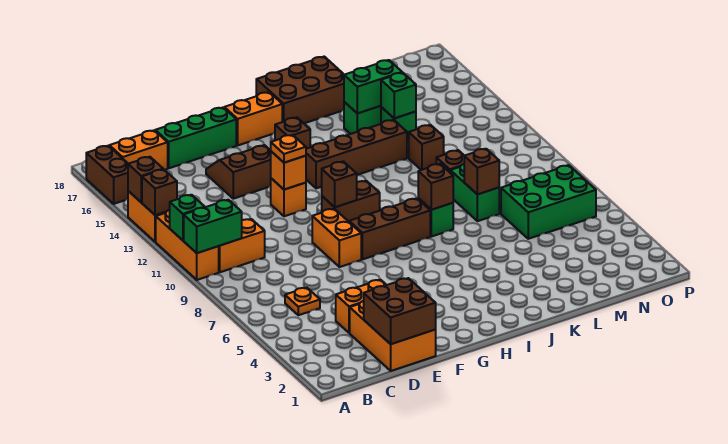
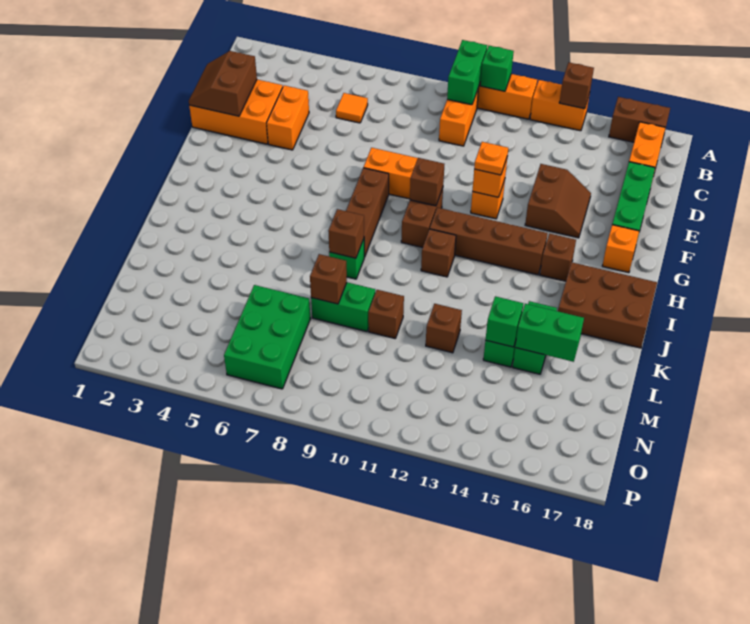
brown 1x1 brick [142,169,177,215] -> brown 1x1 brick moved to [421,229,456,277]
orange 1x1 plate [285,288,320,315] -> orange 1x1 tile [336,93,368,123]
brown 2x2 brick [364,278,436,344] -> brown 2x2 slope [189,51,257,116]
orange 1x2 brick [224,92,282,145] -> orange 1x1 brick [602,225,639,273]
brown 1x4 brick [306,120,407,188] -> brown 1x4 brick turned to [430,208,548,275]
brown 2x3 brick [256,57,344,123] -> brown 2x3 brick turned to [558,262,657,348]
green 1x2 brick [344,60,402,113] -> green 1x2 brick turned to [515,304,584,362]

